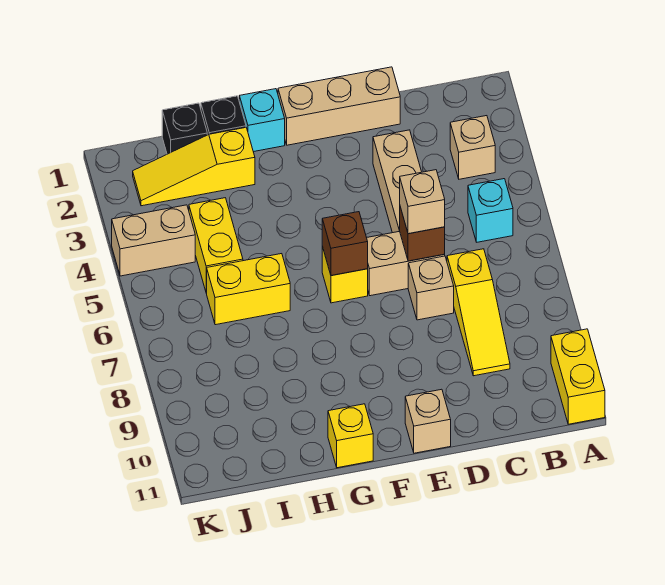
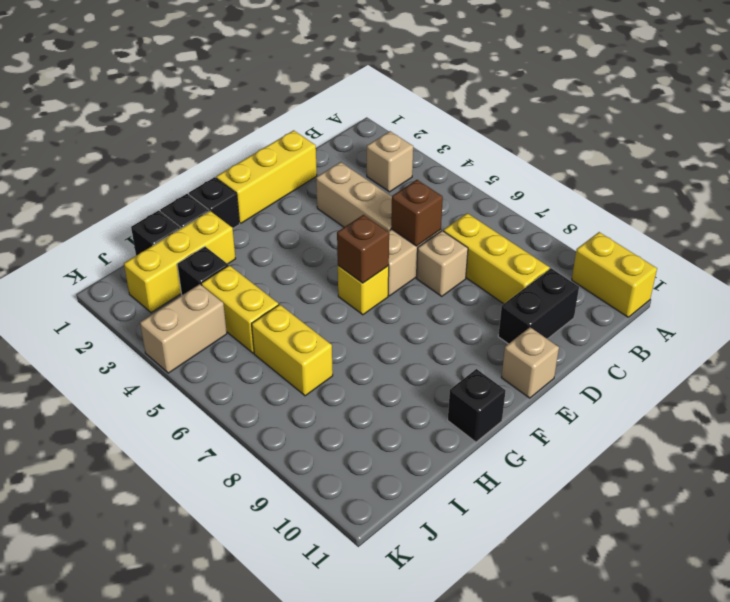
cyan 1x1 brick [468,179,513,242] -> none
yellow 1x3 slope [447,249,510,376] -> yellow 1x3 brick [443,213,550,304]
none -> black 1x2 brick [498,268,579,344]
tan 1x3 brick [278,67,400,145] -> yellow 1x3 brick [216,130,317,223]
tan 1x1 brick [400,170,445,234] -> none
cyan 1x1 brick [239,89,285,152] -> black 1x1 brick [189,177,240,228]
yellow 1x1 brick [328,404,373,468] -> black 1x1 brick [448,369,506,442]
yellow 1x3 slope [133,128,255,206] -> yellow 1x3 brick [124,211,236,313]
yellow 1x2 brick [207,254,290,325] -> yellow 1x2 brick turned to [252,304,333,396]
none -> black 1x1 brick [177,247,228,295]

